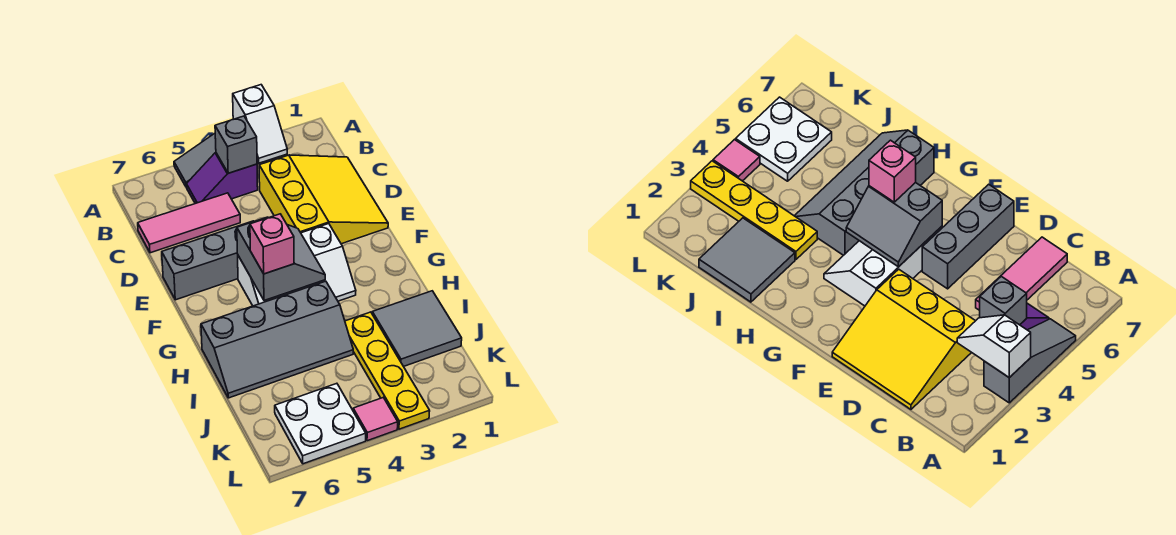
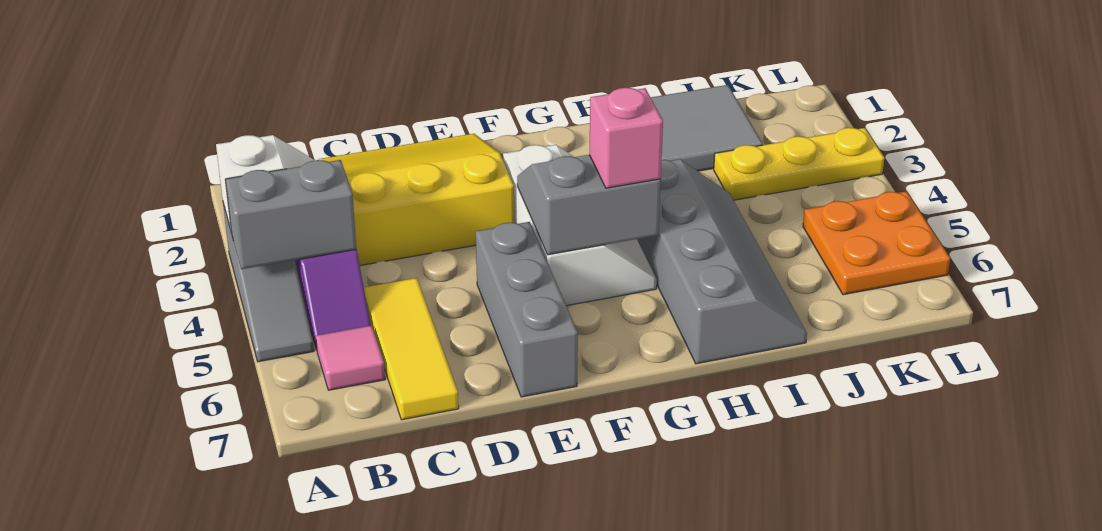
grey 1x1 brick [215,116,257,173] -> grey 1x2 brick [225,160,356,269]
pink 1x3 tile [138,193,240,253] -> yellow 1x3 tile [364,278,459,420]
yellow 1x4 plate [345,312,430,429] -> yellow 1x3 plate [714,128,884,200]
white 2x2 plate [275,383,366,464] -> orange 2x2 plate [803,191,950,295]
pink 1x1 tile [353,398,398,441] -> pink 1x1 tile moved to [316,325,385,390]

